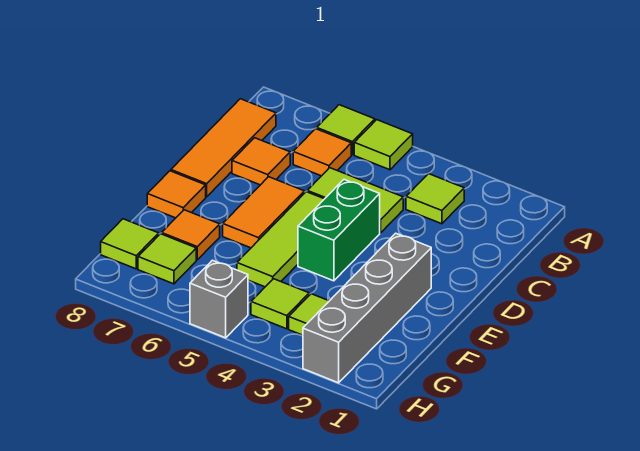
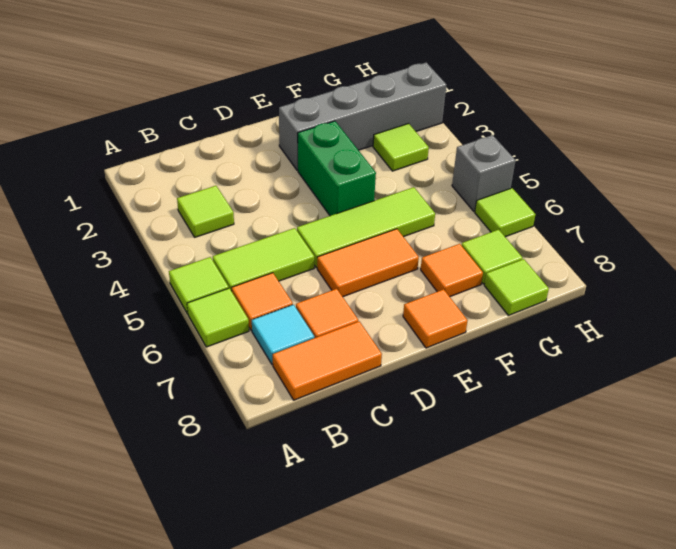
none -> cyan 1x1 tile [252,305,314,364]
orange 1x3 tile [171,99,276,197] -> orange 1x2 tile [273,321,382,400]
lime 1x2 tile [307,168,403,233] -> lime 1x2 tile turned to [213,228,314,291]
green 1x2 brick [298,180,380,281] -> green 1x2 brick turned to [298,121,376,216]
lime 1x1 tile [251,279,309,329] -> lime 1x1 tile moved to [475,188,535,237]

